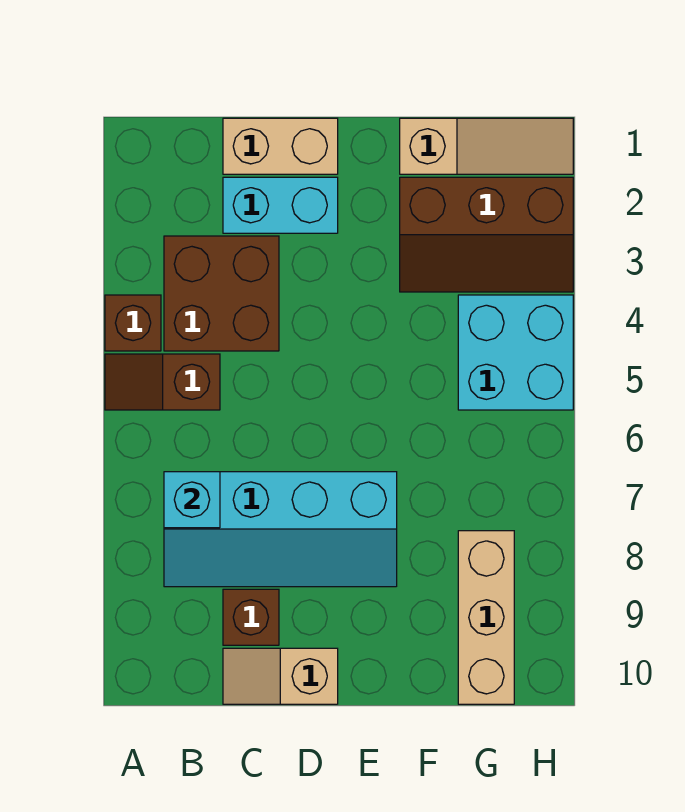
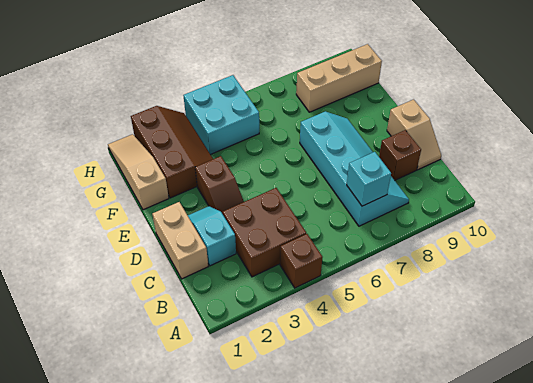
brown 1x2 slope [105,354,220,410] -> brown 1x2 slope moved to [195,156,244,214]
cyan 1x2 brick [223,177,338,233] -> cyan 1x2 slope [188,206,236,266]

